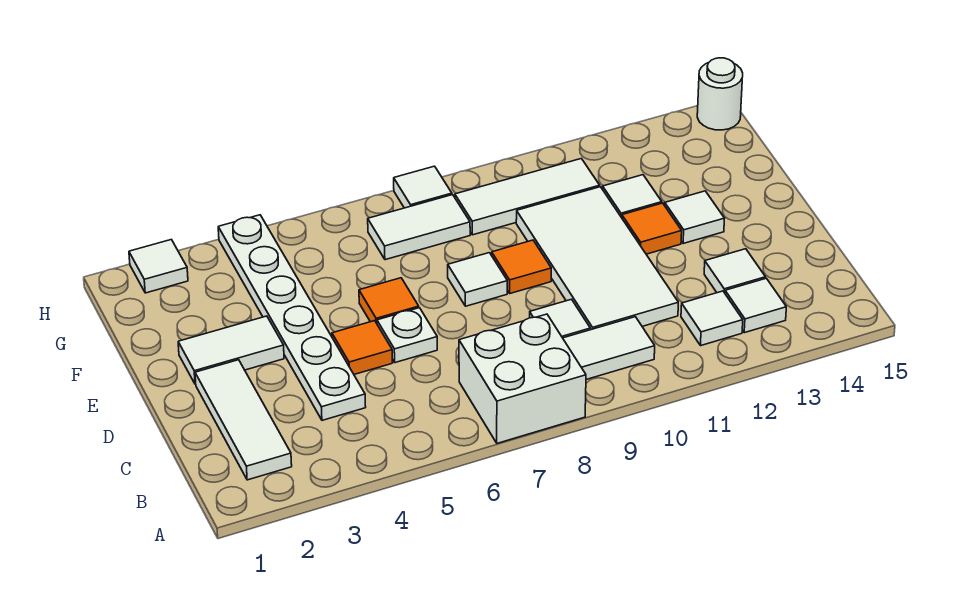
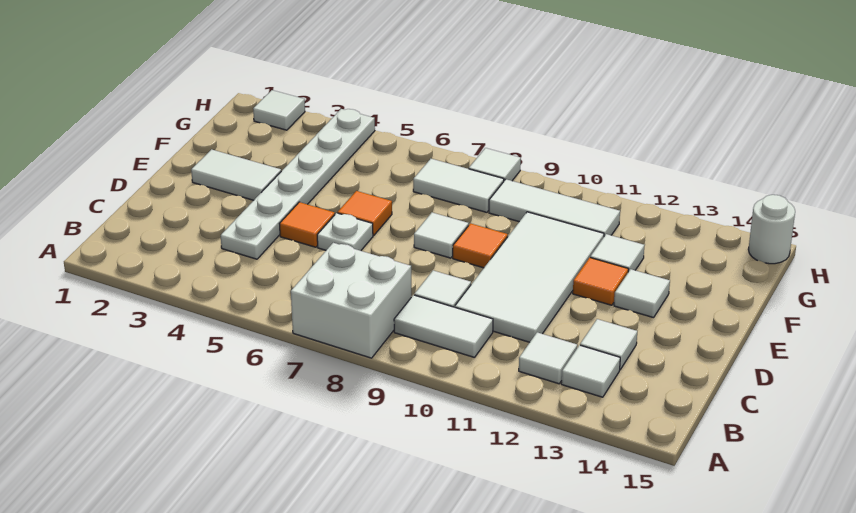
white 1x3 tile [195,360,292,480] -> none

